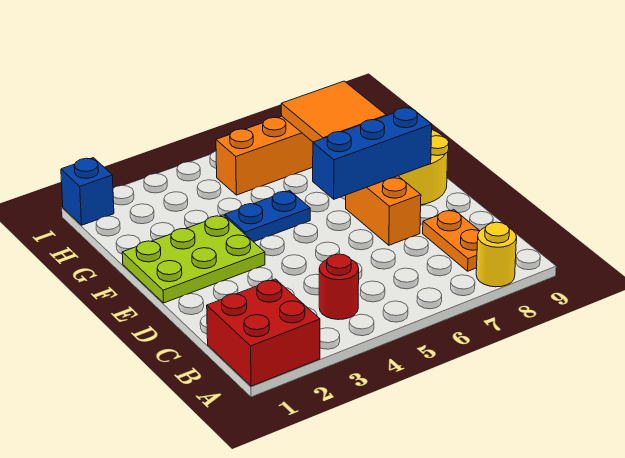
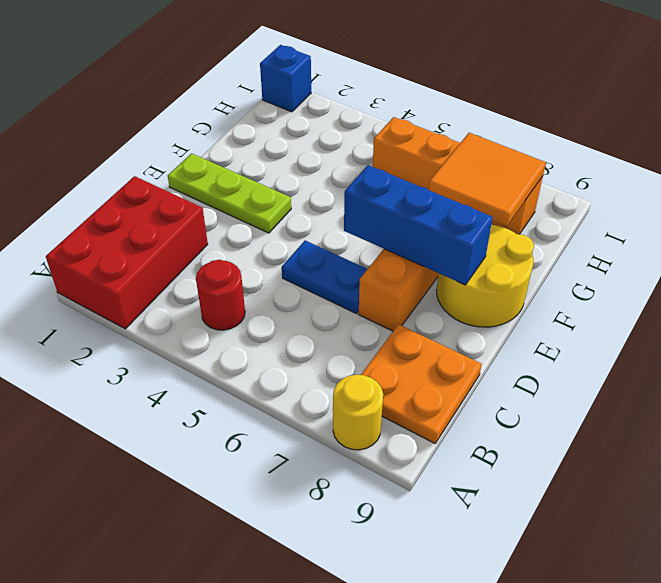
red 2x2 brick [207,279,320,386] -> red 2x3 brick [46,176,208,329]
orange 1x2 plate [423,210,480,271] -> orange 2x2 plate [361,324,482,443]
lime 2x3 plate [122,215,265,303] -> lime 1x3 plate [168,153,291,233]
blue 1x2 plate [225,191,310,242] -> blue 1x2 plate moved to [282,241,367,314]

